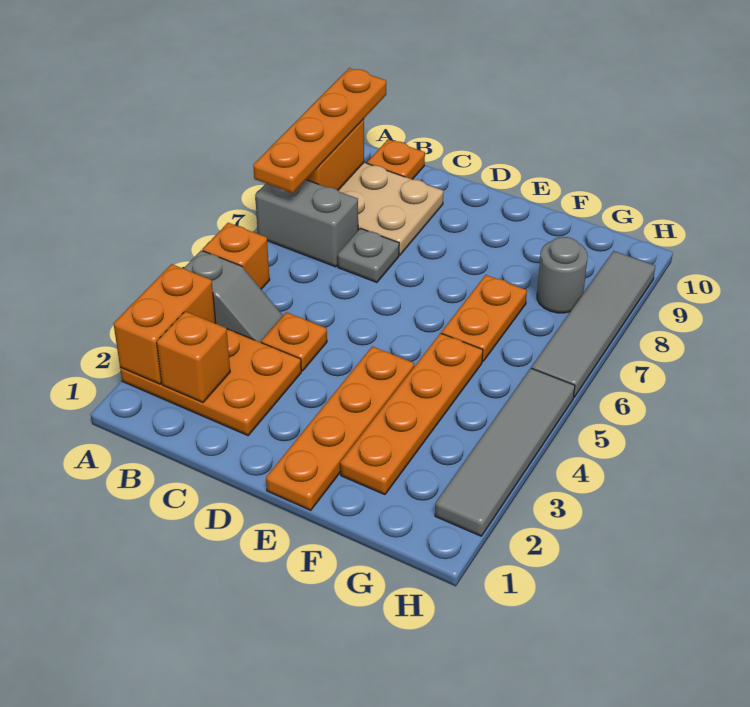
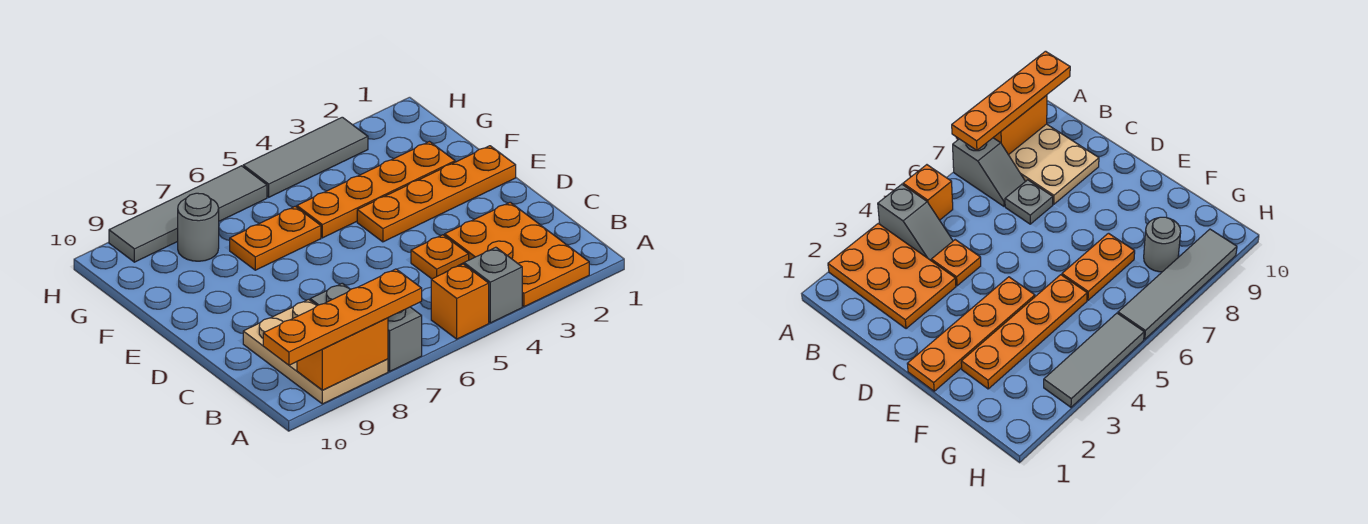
orange 1x2 brick [113,264,216,384] -> none
grey 1x2 brick [255,180,358,267] -> grey 1x2 slope [388,307,422,371]
orange 1x1 brick [157,311,230,402] -> none
orange 1x1 plate [367,139,425,179] -> none
grey 1x4 tile [435,368,575,536] -> grey 1x3 tile [243,117,368,197]

